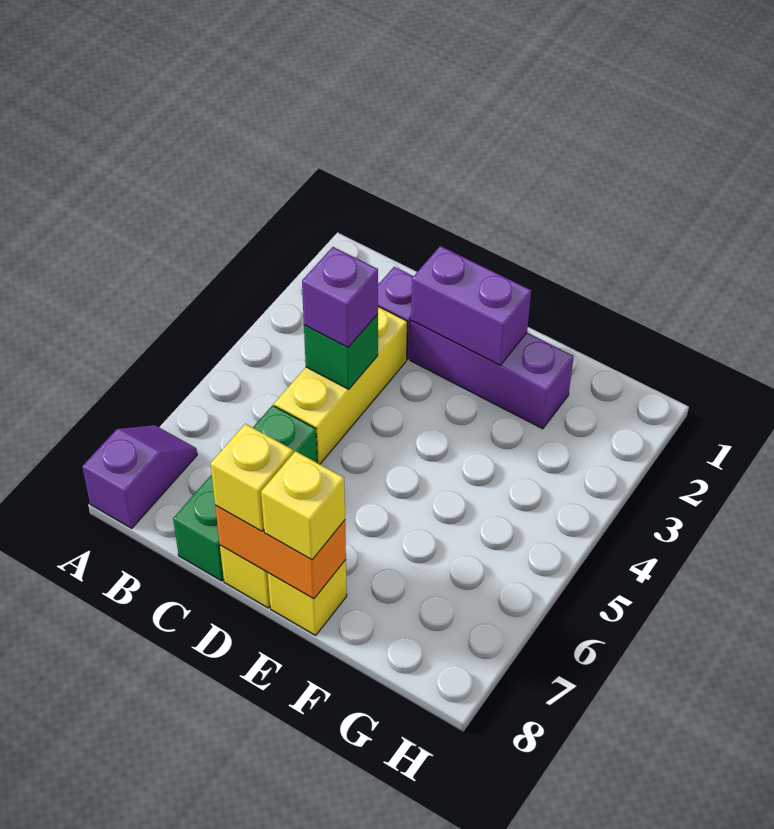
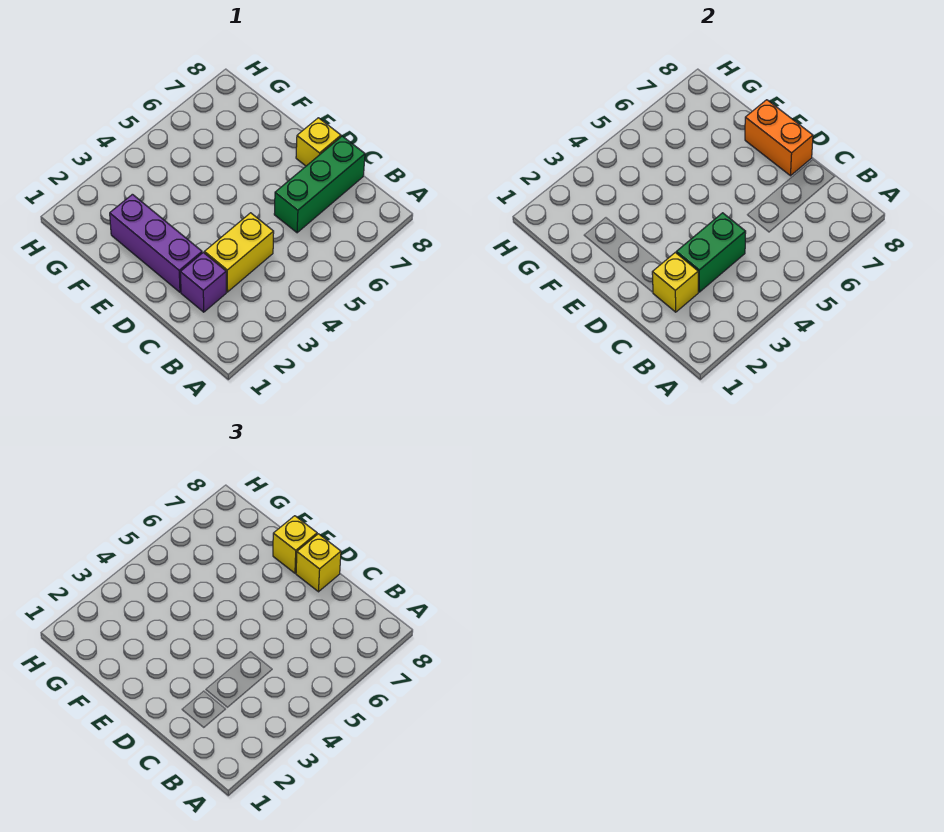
purple 1x2 slope [82,425,197,528] -> none
yellow 1x3 brick [274,307,407,464] -> yellow 1x2 brick [204,213,274,292]
green 1x1 brick [304,314,378,389] -> green 1x2 brick [676,213,746,292]
purple 1x1 brick [302,247,378,348] -> none
purple 1x2 brick [411,246,531,365] -> none
yellow 1x1 brick [268,560,347,635] -> yellow 1x1 brick moved to [652,252,698,312]

